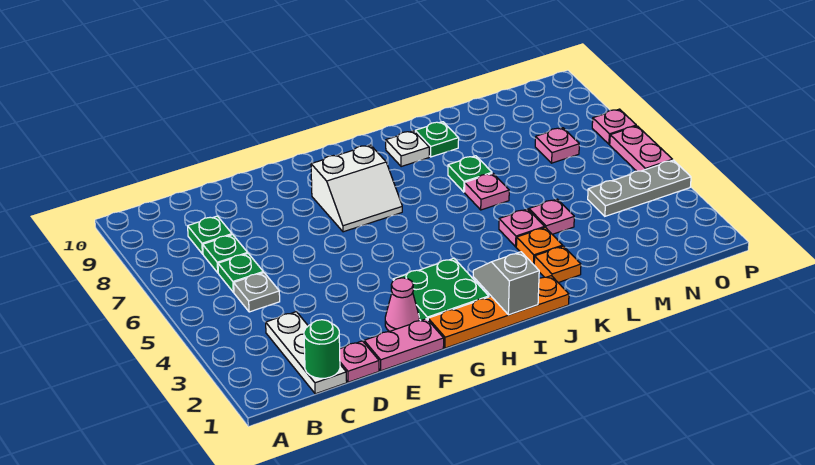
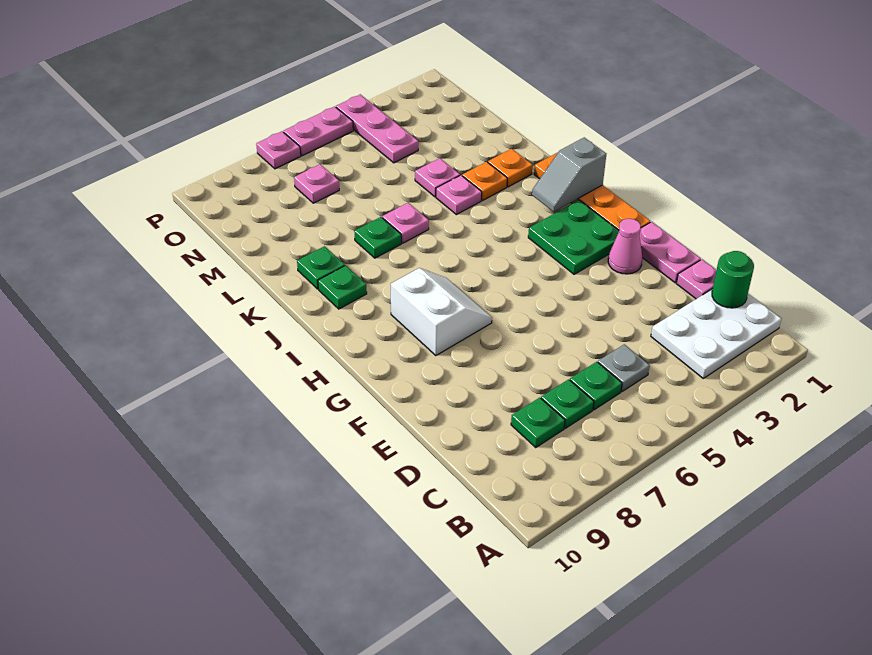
white 1x3 plate [266,312,347,394] -> white 2x3 plate [651,289,781,378]
white 1x1 plate [386,131,429,167] -> green 1x1 plate [318,265,367,309]
grey 1x3 plate [588,160,691,216] -> pink 1x3 plate [336,94,418,163]

